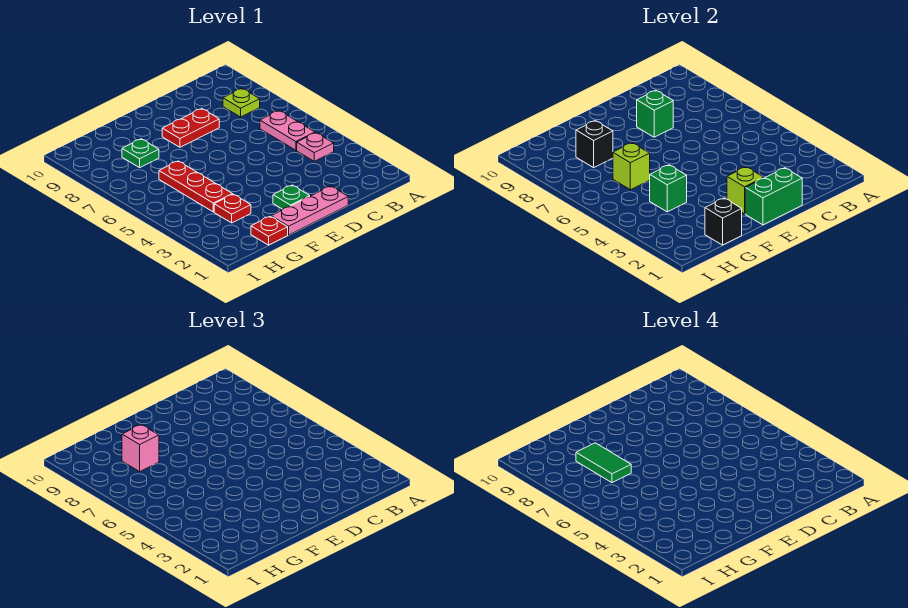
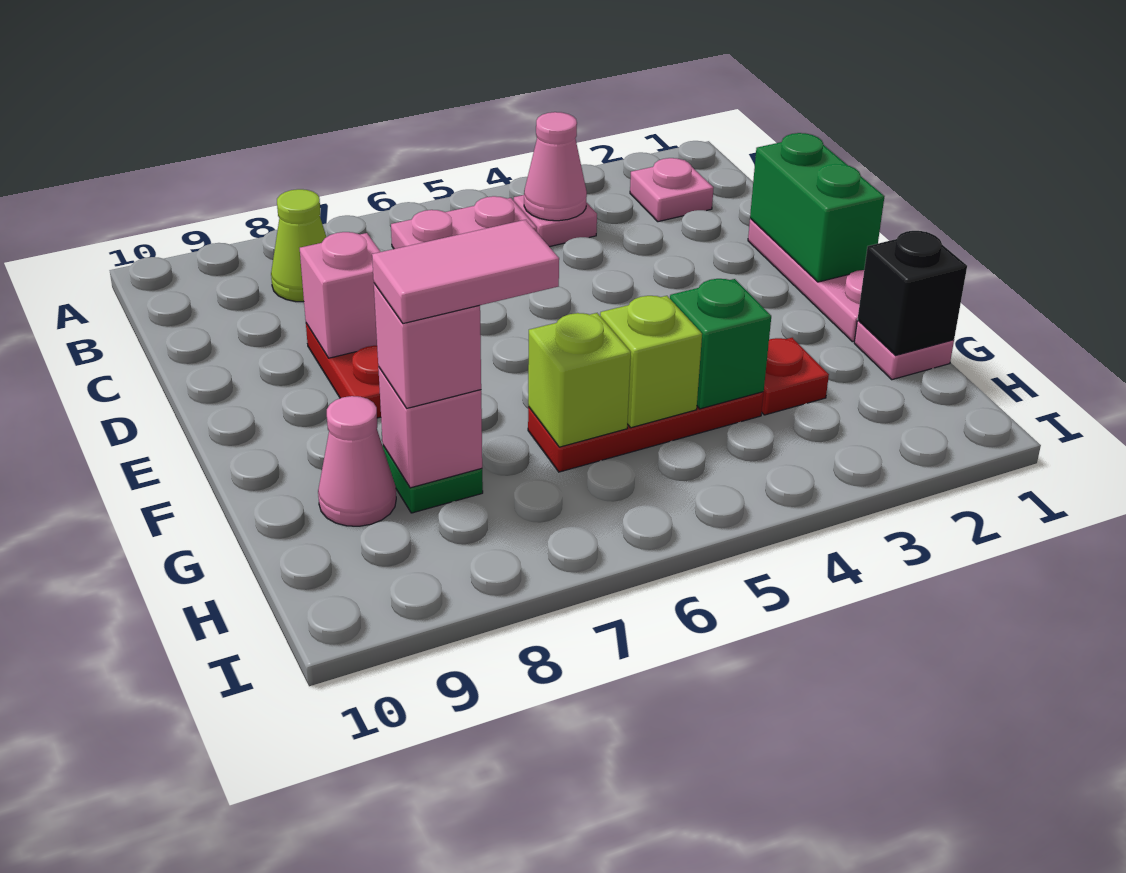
none -> pink 1x1 plate [630,158,714,222]
none -> pink 1x1 cone [524,112,587,221]
lime 1x1 plate [223,88,260,117] -> lime 1x1 cone [271,189,326,302]
green 1x1 brick [637,90,673,137] -> pink 1x1 brick [300,232,380,358]
green 1x1 plate [273,185,310,209] -> none
lime 1x1 brick [727,167,764,214] -> lime 1x1 brick moved to [600,296,702,428]
red 1x1 plate [251,216,288,245] -> pink 1x1 plate [854,321,954,380]
green 1x2 tile [576,443,631,483] -> pink 1x2 tile [372,220,559,324]
black 1x1 brick [576,121,613,168] -> pink 1x1 brick [378,367,482,488]
none -> pink 1x1 cone [318,396,396,526]

